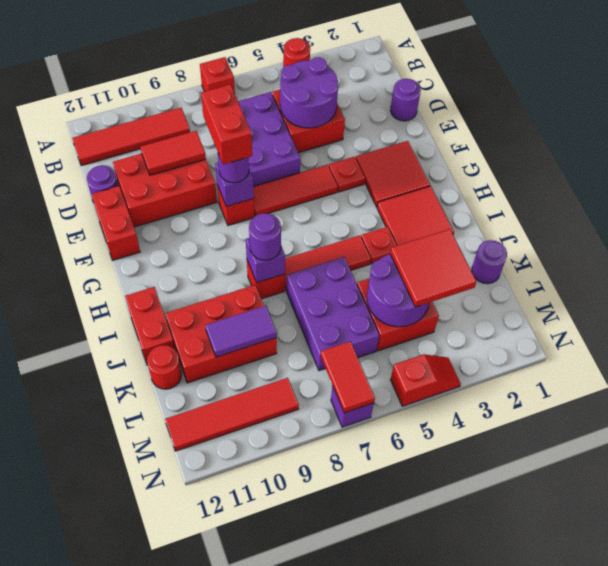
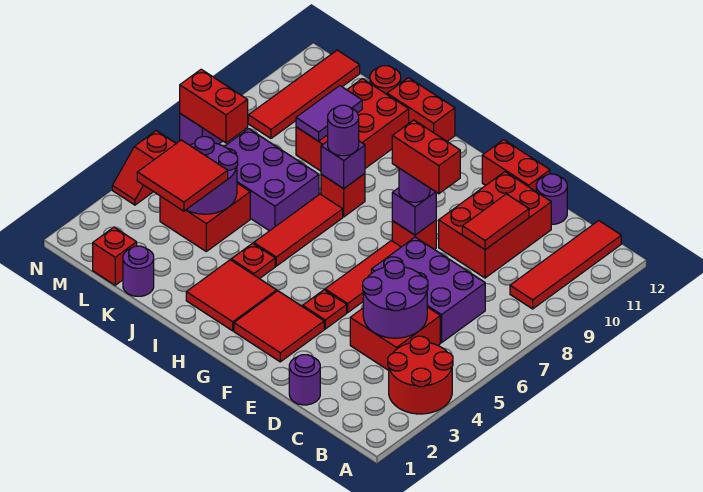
red 1x1 round brick [283,38,310,67] -> red 2x2 round brick [388,336,453,414]
red 1x1 brick [200,57,235,93] -> red 1x1 brick moved to [93,227,137,285]
red 1x2 tile [321,341,375,413] -> red 1x2 brick [180,69,248,143]

